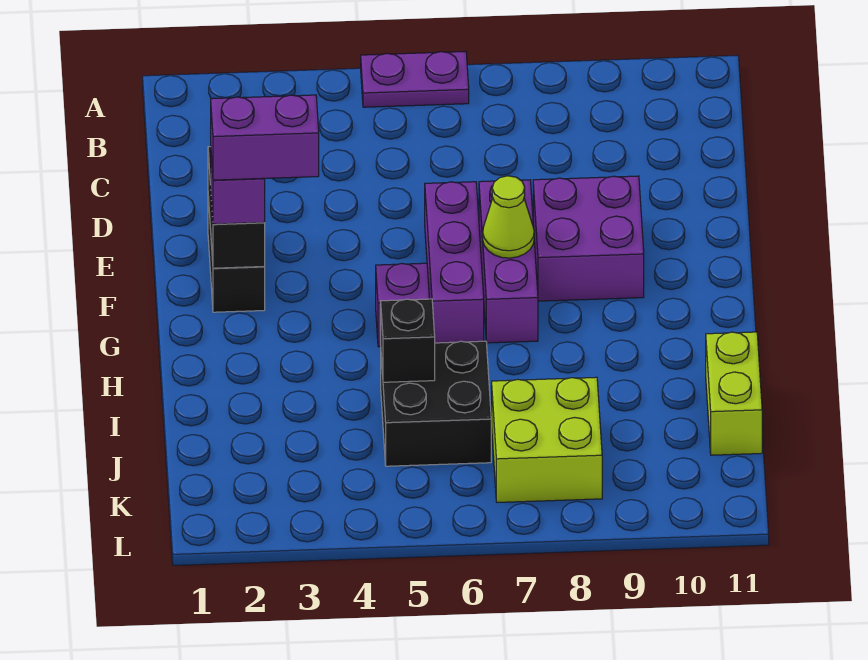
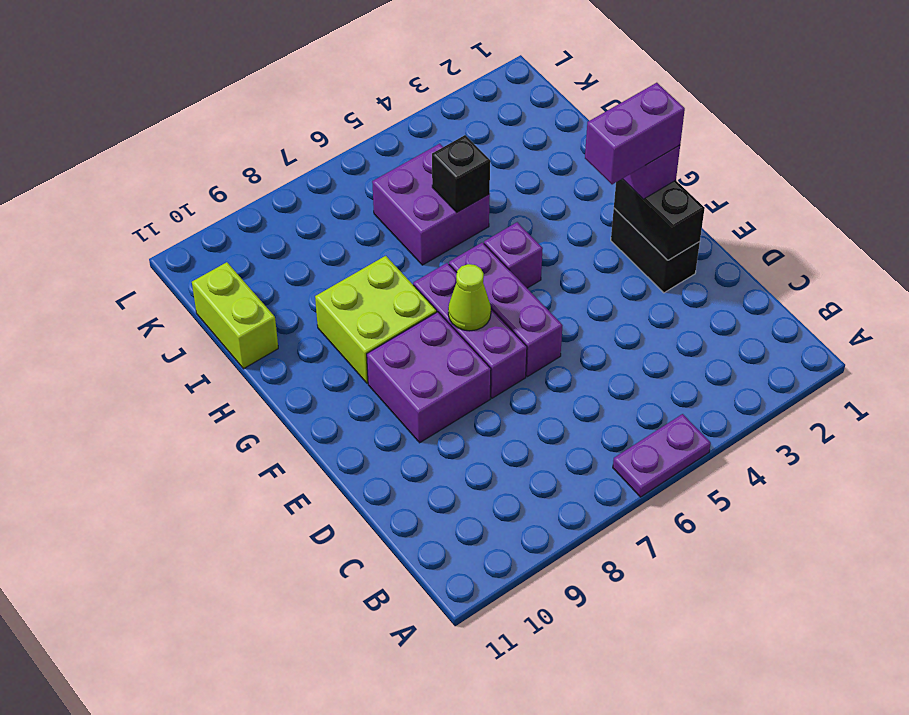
black 2x2 brick [381,341,491,466] -> purple 2x2 brick [372,144,490,265]
lime 2x2 brick [492,377,602,502] -> lime 2x2 brick moved to [315,256,437,383]

